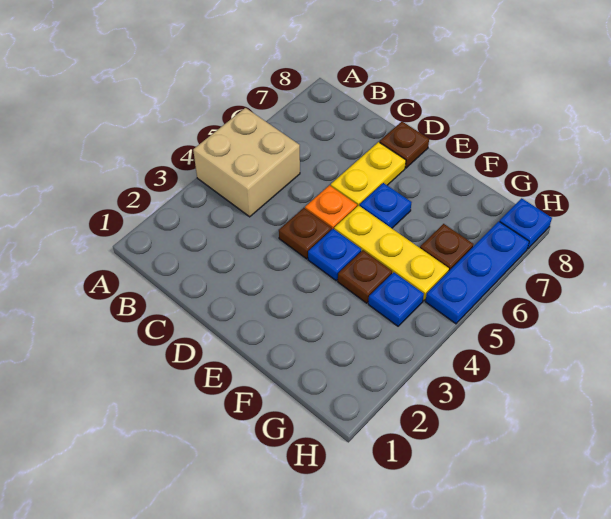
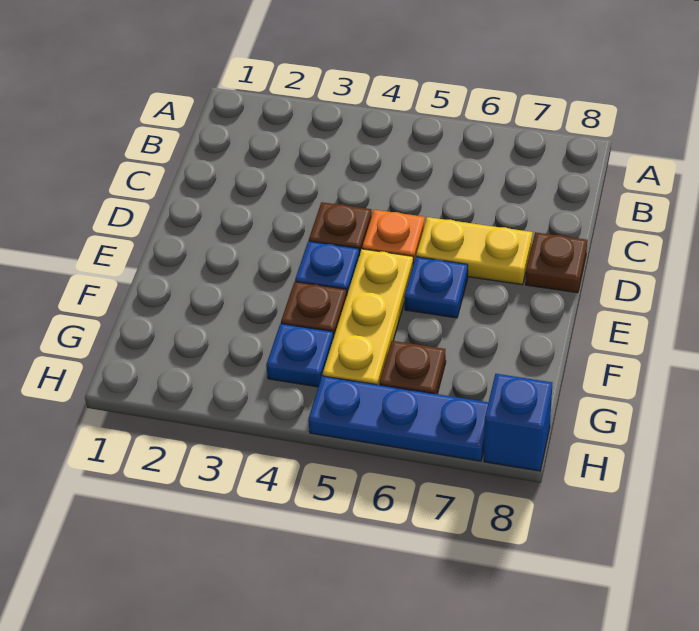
tan 2x2 brick [193,108,300,217] -> none
blue 1x1 plate [500,198,552,249] -> blue 1x1 brick [484,374,552,471]

